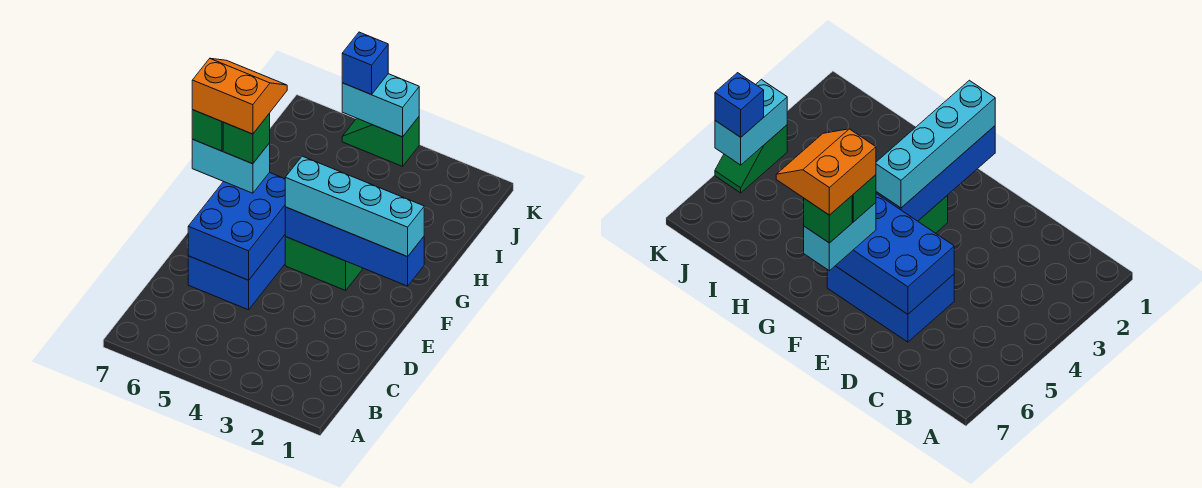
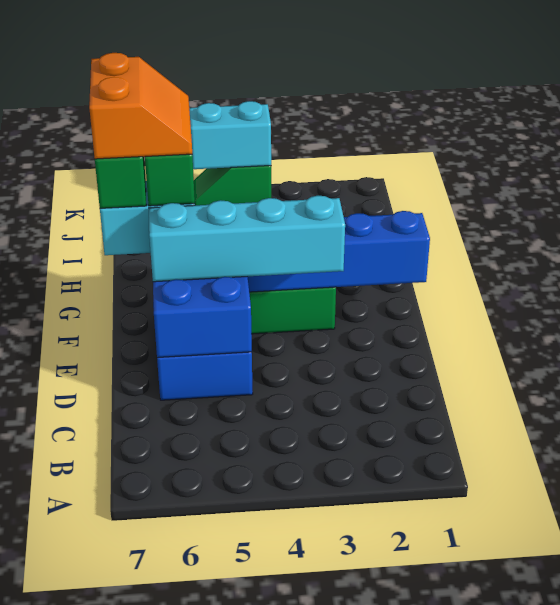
cyan 1x4 brick [285,156,424,257] -> cyan 1x4 brick moved to [149,196,345,282]
orange 2x2 slope [192,58,287,134] -> orange 2x2 slope turned to [89,53,192,159]
blue 1x1 brick [342,32,388,94] -> none

